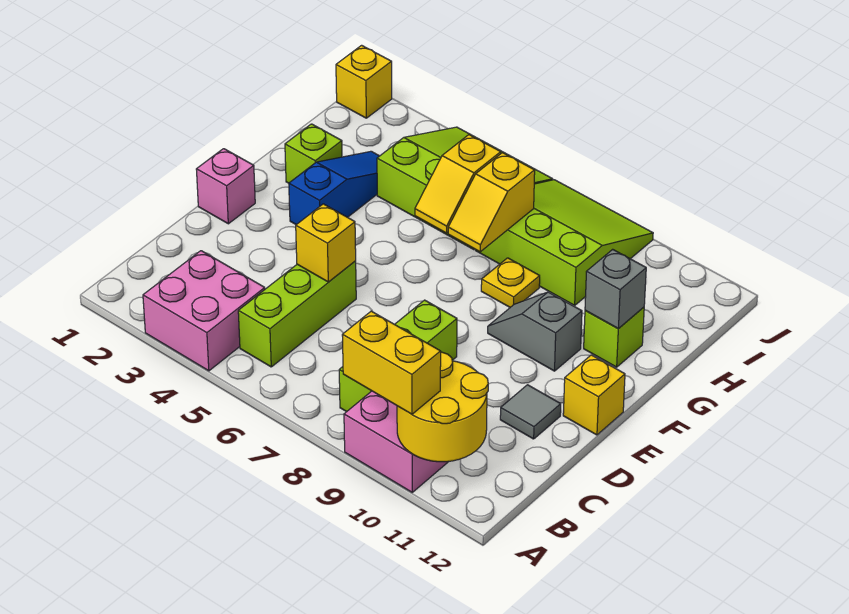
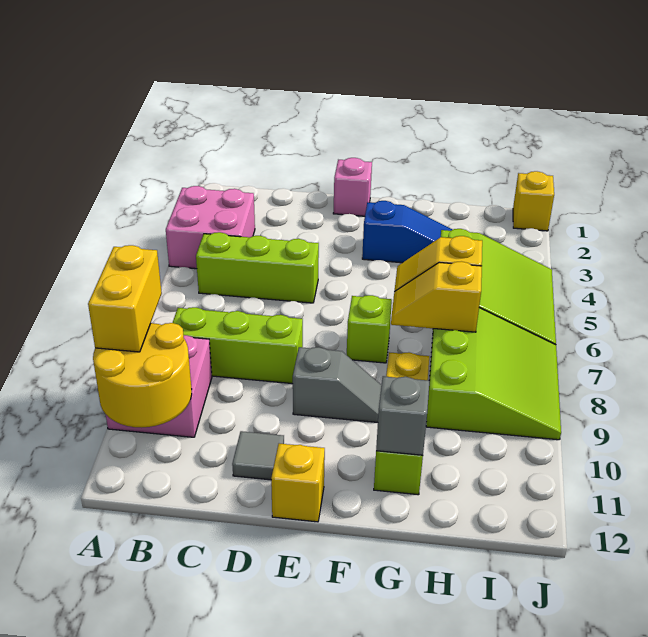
yellow 1x1 brick [296,204,356,282] -> none
grey 1x2 slope [488,292,582,371] -> grey 1x2 slope turned to [293,347,382,422]
lime 1x1 brick [285,124,342,183] -> lime 1x1 brick moved to [347,295,392,363]

